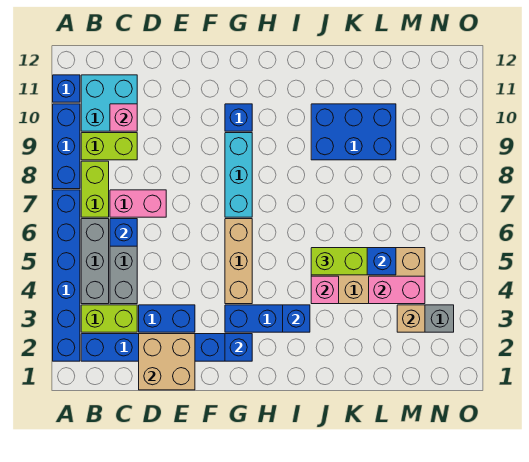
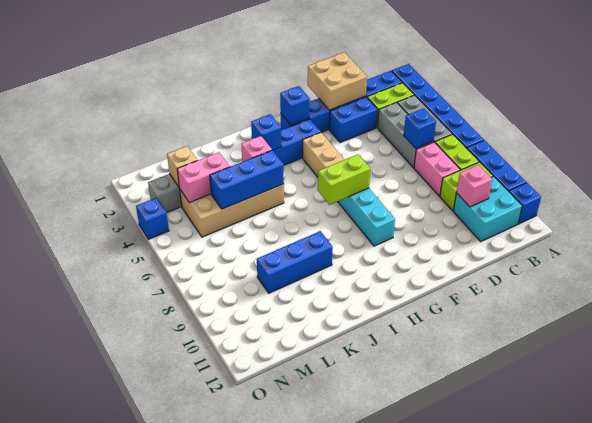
pink 1x2 brick [110,190,166,217] -> pink 1x2 brick turned to [414,142,460,196]
blue 1x1 brick [225,104,252,131] -> blue 1x1 brick moved to [136,198,169,239]
lime 1x2 brick [311,248,367,275] -> lime 1x2 brick moved to [318,154,370,205]
blue 2x3 brick [311,104,396,160] -> blue 1x3 brick [257,231,333,293]

